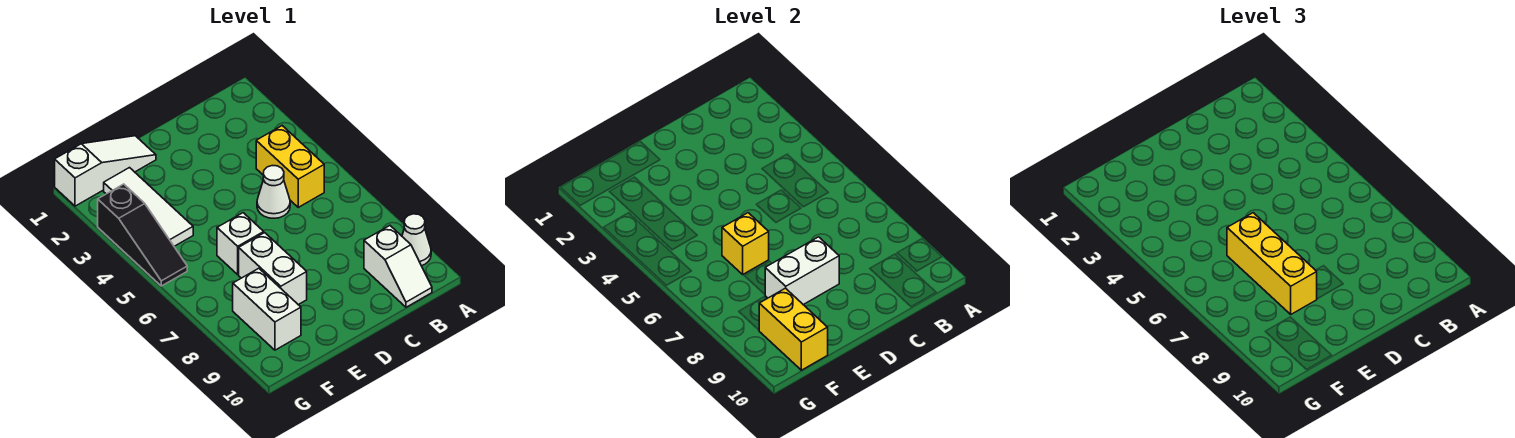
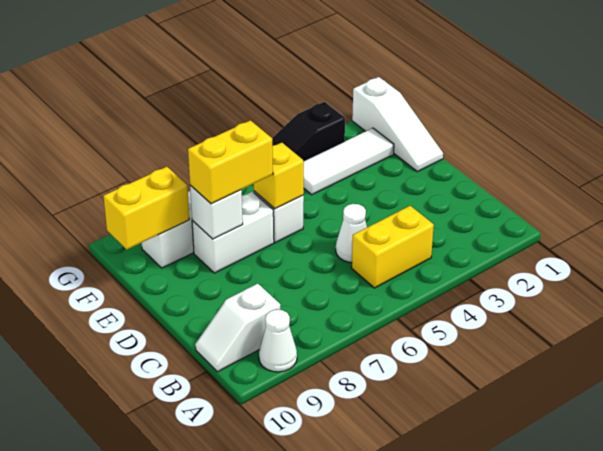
white 1x2 brick [765,237,839,305] -> white 1x1 brick [190,185,243,239]
yellow 1x3 brick [1227,213,1317,314] -> yellow 1x2 brick [188,120,273,204]

